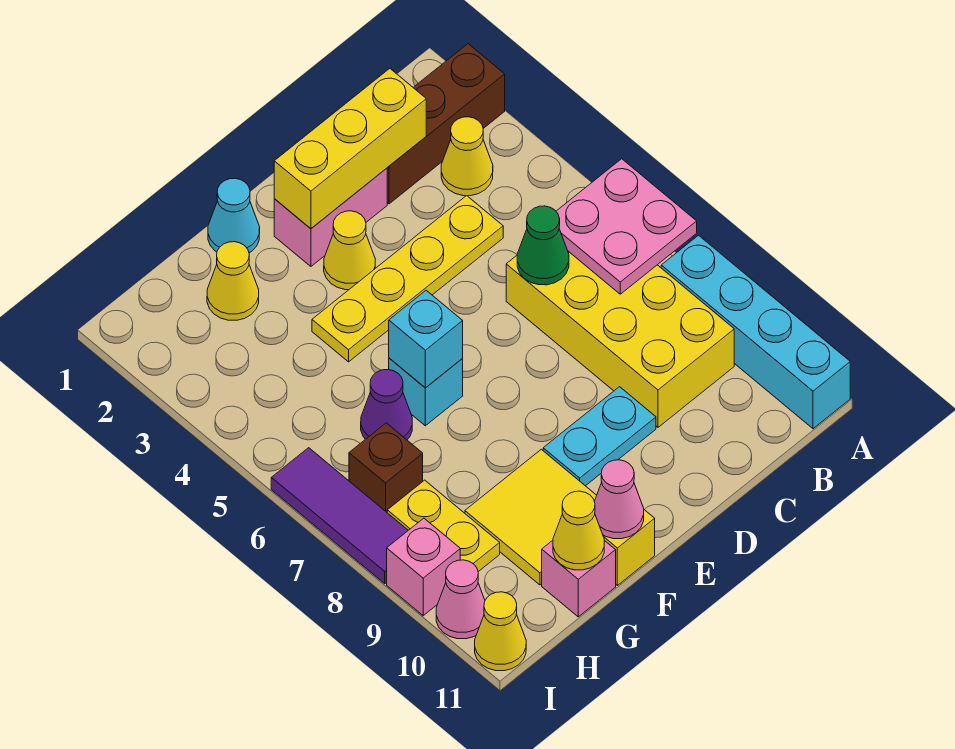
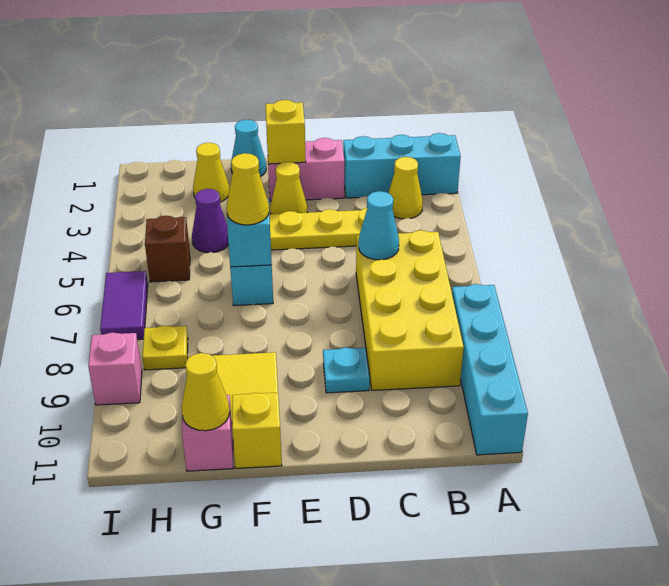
brown 1x3 brick [387,44,505,204] -> cyan 1x3 brick [343,133,461,198]
pink 2x2 plate [556,159,697,294] -> none
yellow 1x3 brick [274,68,426,229] -> yellow 1x1 brick [265,100,306,164]
green 1x1 cone [517,206,569,285] -> cyan 1x1 cone [358,191,399,260]
cyan 1x2 plate [543,387,656,486] -> cyan 1x1 plate [323,347,370,393]
pink 1x1 cone [594,460,644,539] -> none
purple 1x1 cone [361,370,412,440] -> purple 1x1 cone moved to [192,189,229,253]
brown 1x1 brick [349,423,423,512] -> brown 1x1 brick moved to [145,216,190,282]
yellow 1x2 plate [387,480,500,572] -> yellow 1x1 plate [142,326,188,370]
purple 1x3 tile [271,448,408,584] -> purple 1x2 tile [100,271,148,339]
pink 1x1 cone [436,560,485,639] -> none
yellow 1x1 cone [475,592,526,671] -> yellow 1x1 cone moved to [227,153,269,225]

